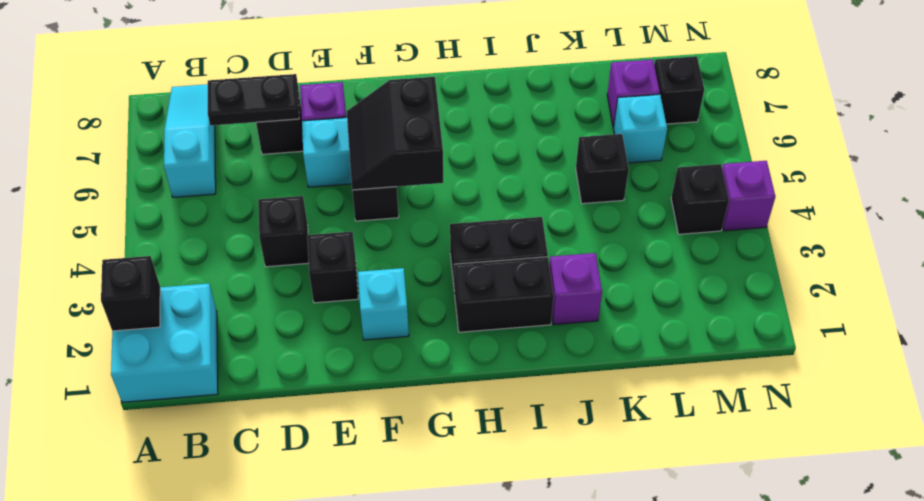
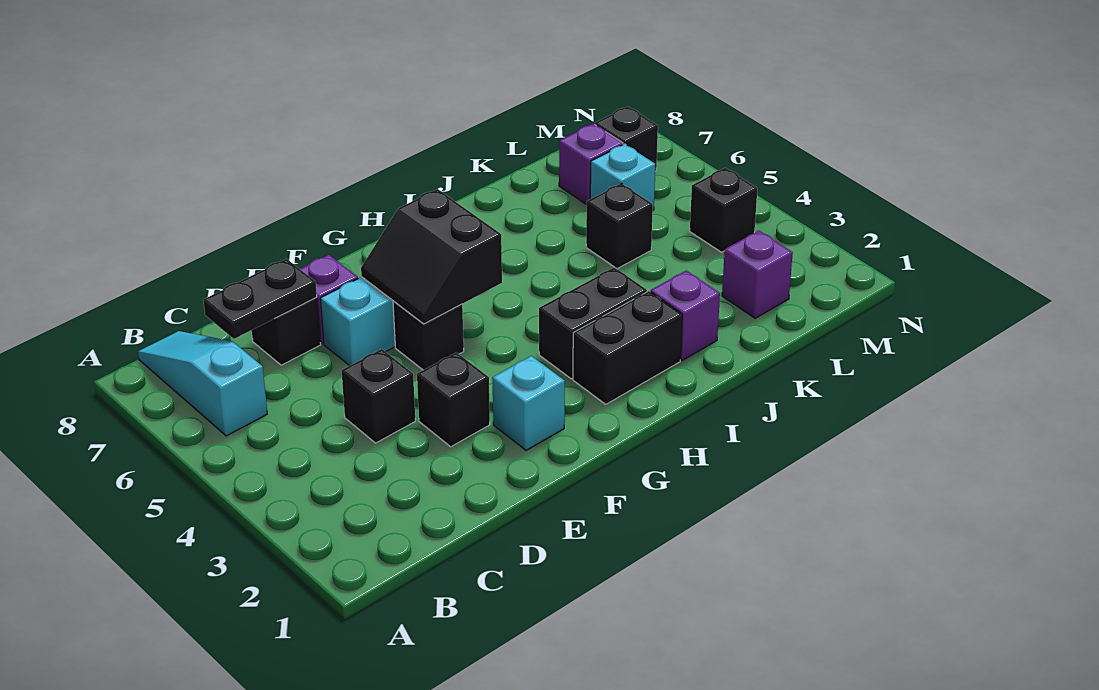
cyan 2x2 brick [111,283,218,402] -> none
black 1x1 brick [101,256,160,331] -> none
purple 1x1 brick [722,161,775,231] -> purple 1x1 brick moved to [722,231,793,318]

